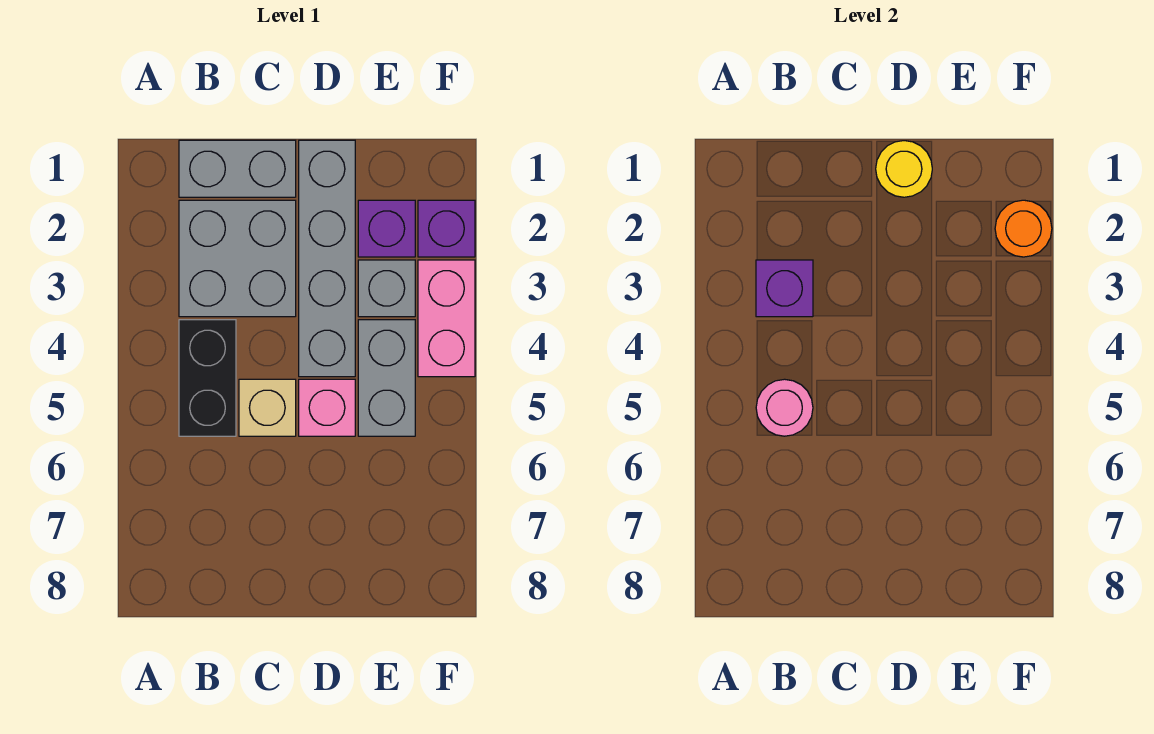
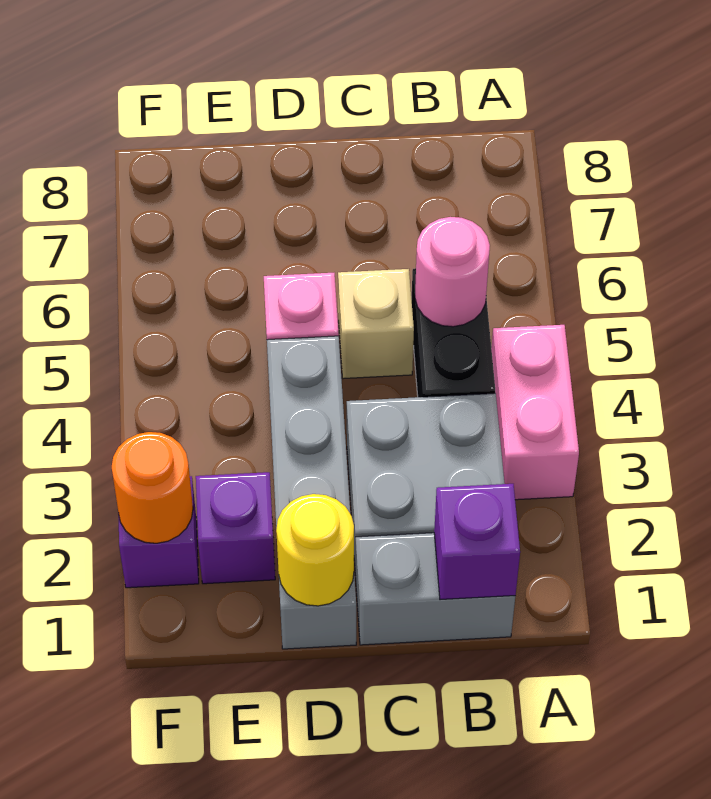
purple 1x1 brick [756,260,813,317] -> purple 1x1 brick moved to [434,484,520,600]
grey 1x1 brick [358,260,415,317] -> none
grey 1x2 brick [358,320,415,436] -> none
pink 1x2 brick [418,260,475,377] -> pink 1x2 brick moved to [491,325,579,500]

